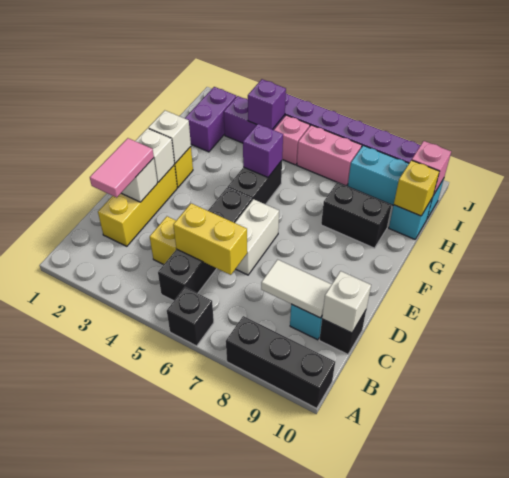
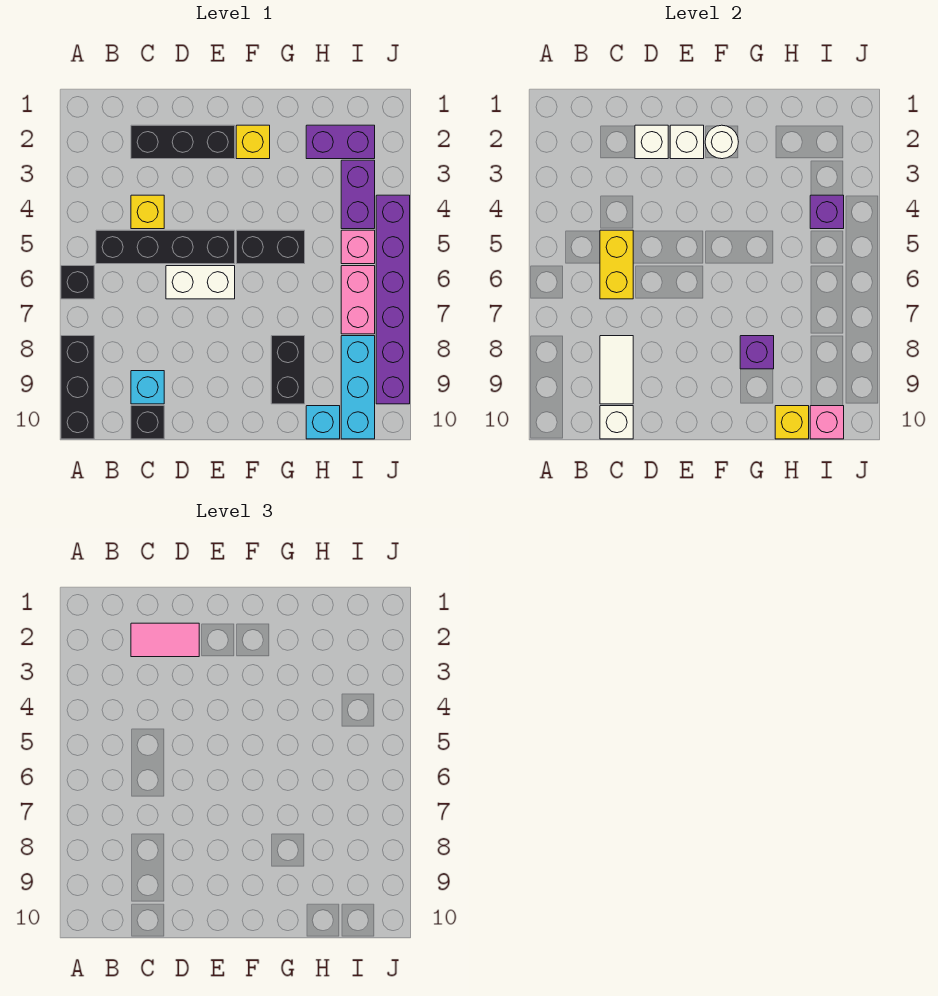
yellow 1x3 brick [98,165,177,246] -> black 1x3 brick [131,125,235,159]
white 1x1 brick [148,111,191,163] -> white 1x1 round brick [705,125,738,159]
purple 1x1 brick [243,124,283,177] -> purple 1x1 brick moved to [740,336,774,369]

